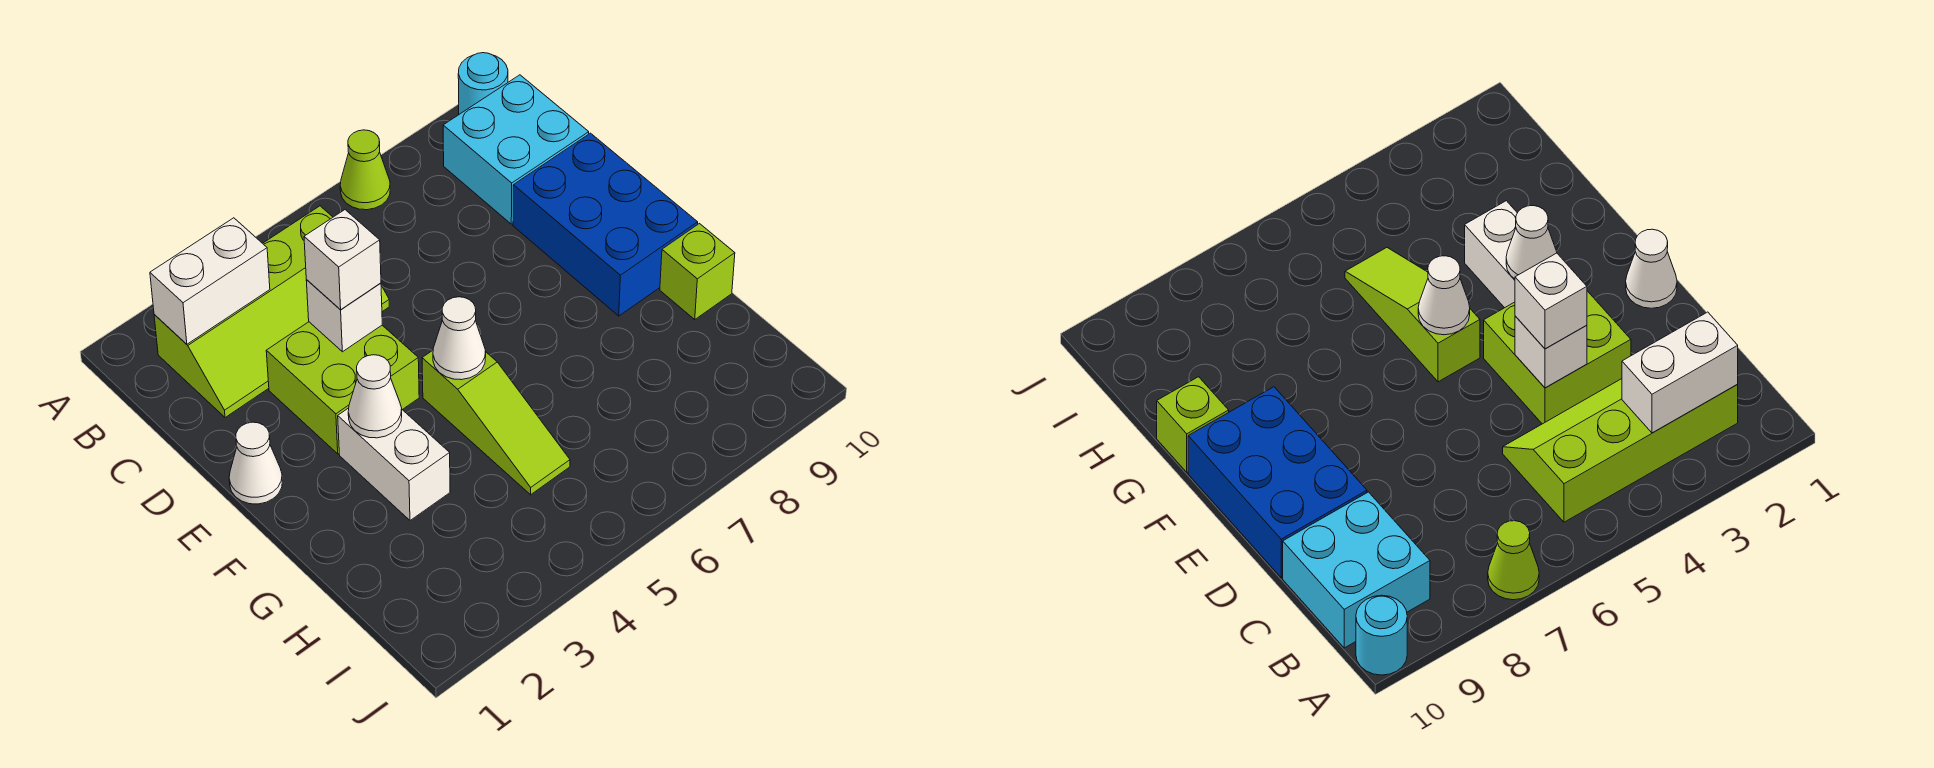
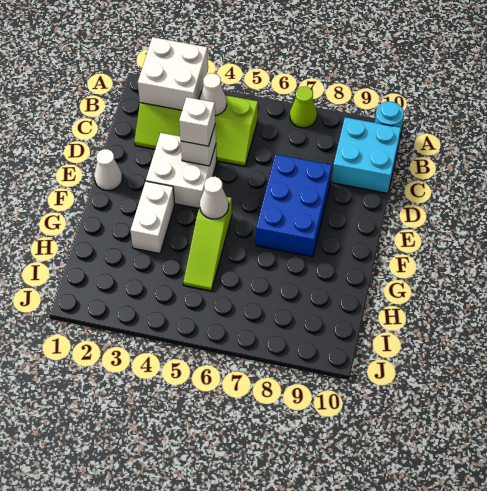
white 1x2 brick [150,218,270,344] -> white 2x2 brick [138,37,208,110]
lime 2x2 brick [266,322,419,454] -> white 2x2 brick [146,133,217,208]
blue 2x3 brick [513,133,698,316] -> blue 2x3 brick moved to [256,154,332,257]
white 1x1 cone [348,355,402,438] -> white 1x1 cone moved to [199,73,227,115]
lime 1x1 brick [660,224,735,319] -> none

